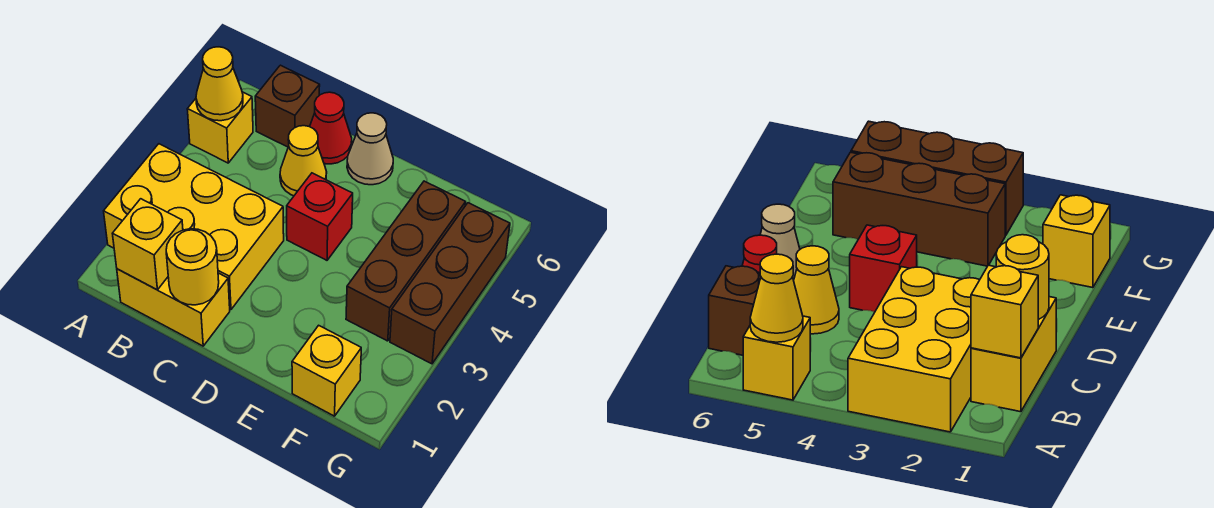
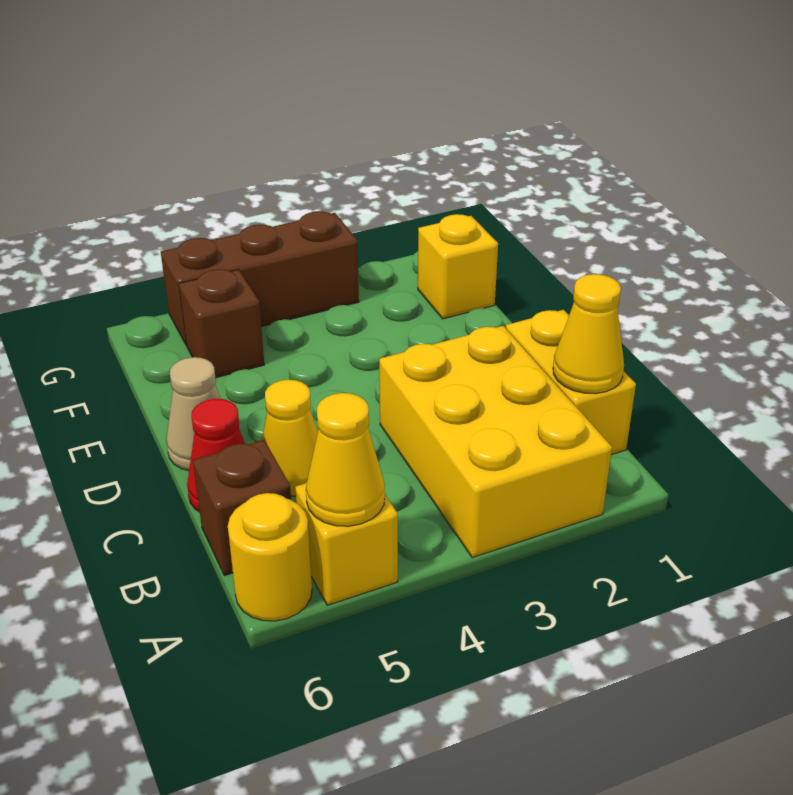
yellow 1x1 brick [112,199,183,290] -> yellow 1x1 cone [553,274,624,393]
yellow 1x1 round brick [166,229,219,305] -> yellow 1x1 round brick moved to [228,493,312,621]
red 1x1 brick [287,173,353,260] -> none
brown 1x3 brick [346,181,466,341] -> brown 1x1 brick [179,269,264,378]

